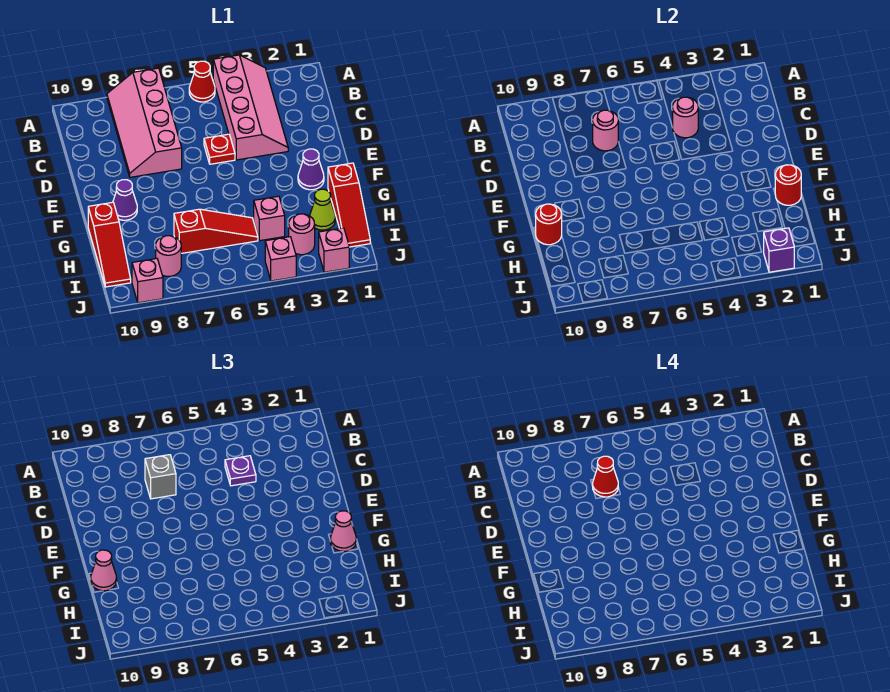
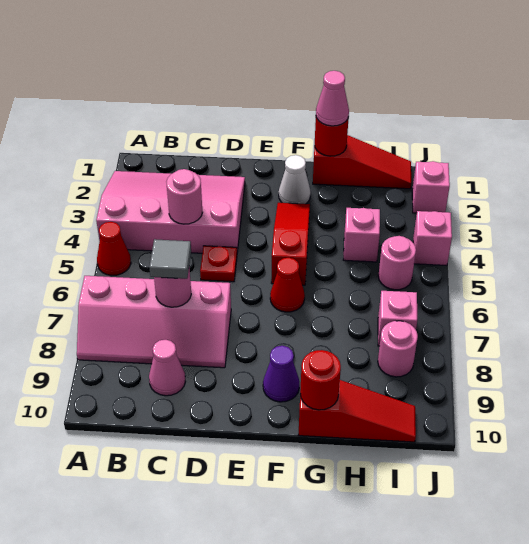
pink 2x4 slope [213,55,288,160] -> pink 3x4 slope [96,171,245,253]
purple 1x1 plate [225,456,256,486] -> none
grey 1x1 brick [145,455,176,499] -> grey 1x1 tile [149,239,191,279]
red 1x1 cone [593,456,618,497] -> red 1x1 cone moved to [270,258,305,312]
purple 1x1 cone [298,149,324,190] -> white 1x1 cone [279,155,311,204]
pink 1x1 cone [91,550,117,591] -> pink 1x1 cone moved to [149,340,185,396]
lime 1x1 cone [310,189,335,230] -> none
red 1x3 slope [174,209,258,253] -> red 1x3 slope moved to [271,203,310,285]
pink 1x1 round brick [289,214,315,255] -> pink 1x1 round brick moved to [378,236,416,290]
purple 1x1 brick [764,228,794,272] -> none
pink 1x1 brick [132,259,163,303] -> pink 1x1 brick moved to [378,291,417,346]

